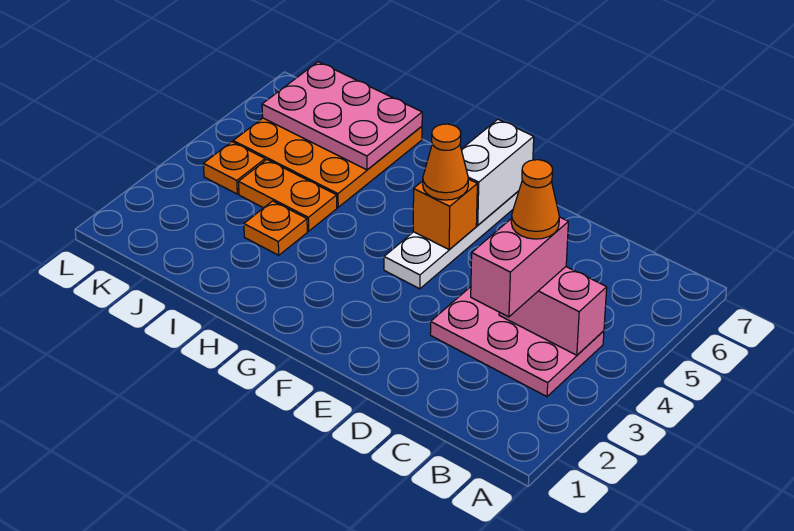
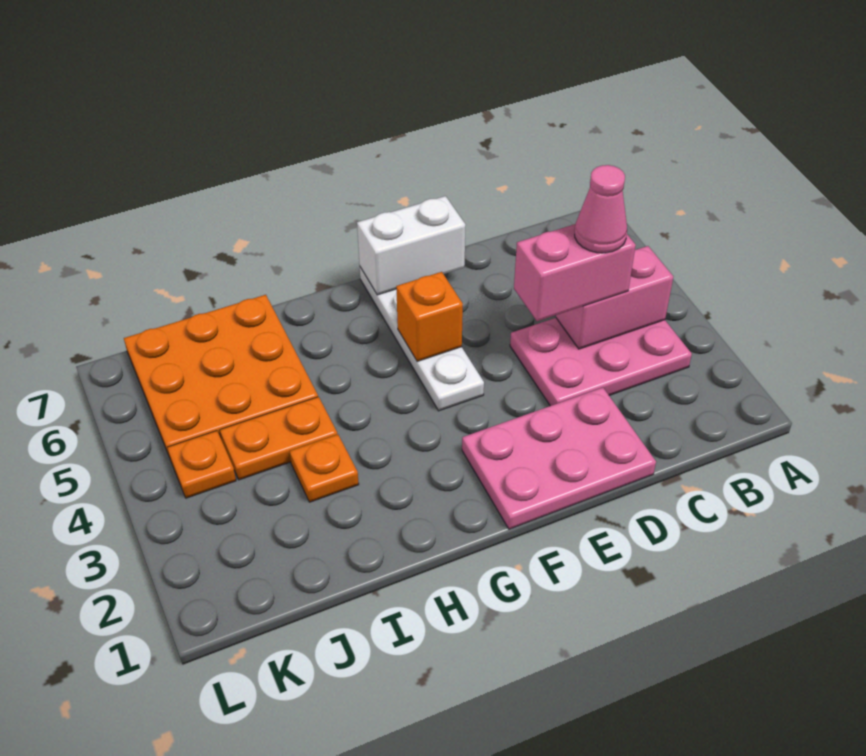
pink 1x2 brick [471,217,568,317] -> pink 1x2 brick turned to [514,224,636,321]
orange 1x1 cone [511,160,559,239] -> pink 1x1 cone [575,165,627,253]
orange 1x1 cone [423,124,468,200] -> none
white 1x2 brick [461,119,534,225] -> white 1x2 brick turned to [357,196,466,295]
pink 2x3 plate [262,62,422,170] -> pink 2x3 plate moved to [462,388,656,529]

